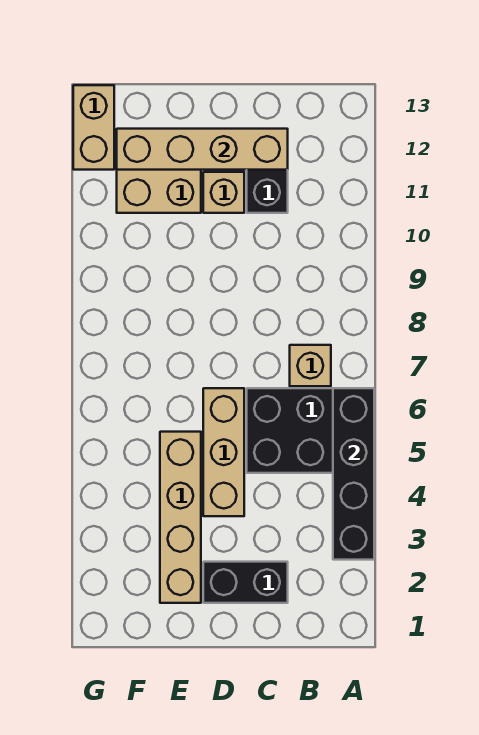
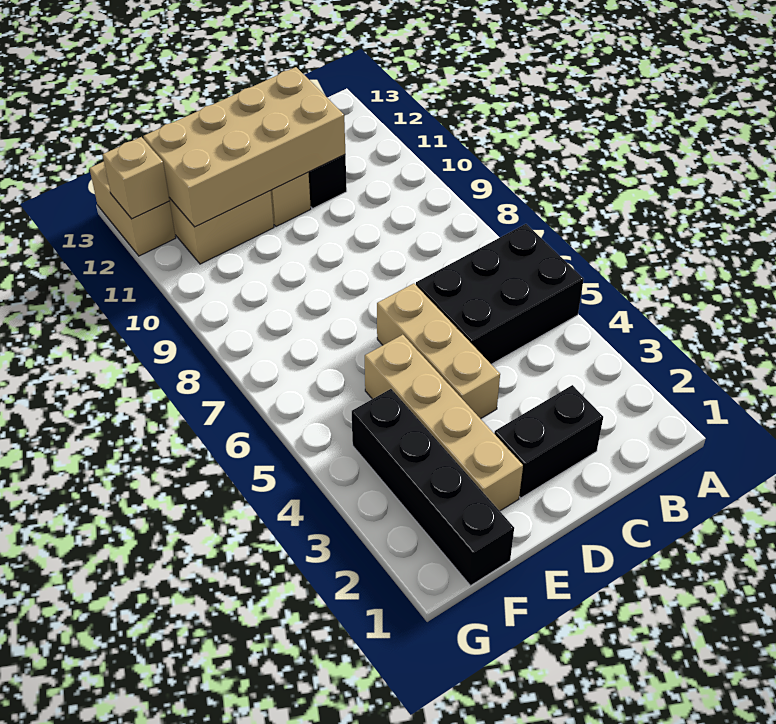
black 1x4 brick [333,388,374,560] -> black 1x4 brick moved to [352,389,514,586]
tan 1x1 brick [290,345,331,386] -> tan 1x1 brick moved to [103,137,170,219]
tan 1x4 brick [117,129,288,170] -> tan 2x4 brick [143,67,345,227]

